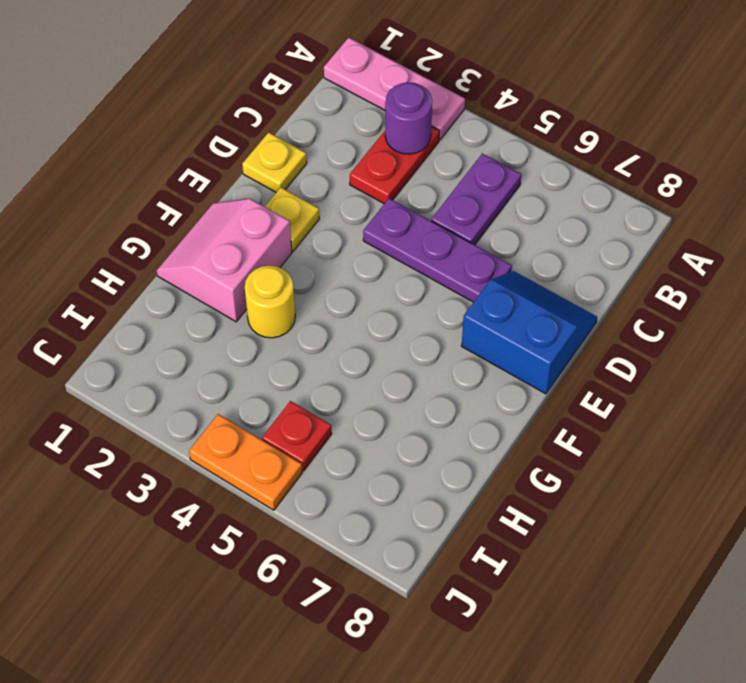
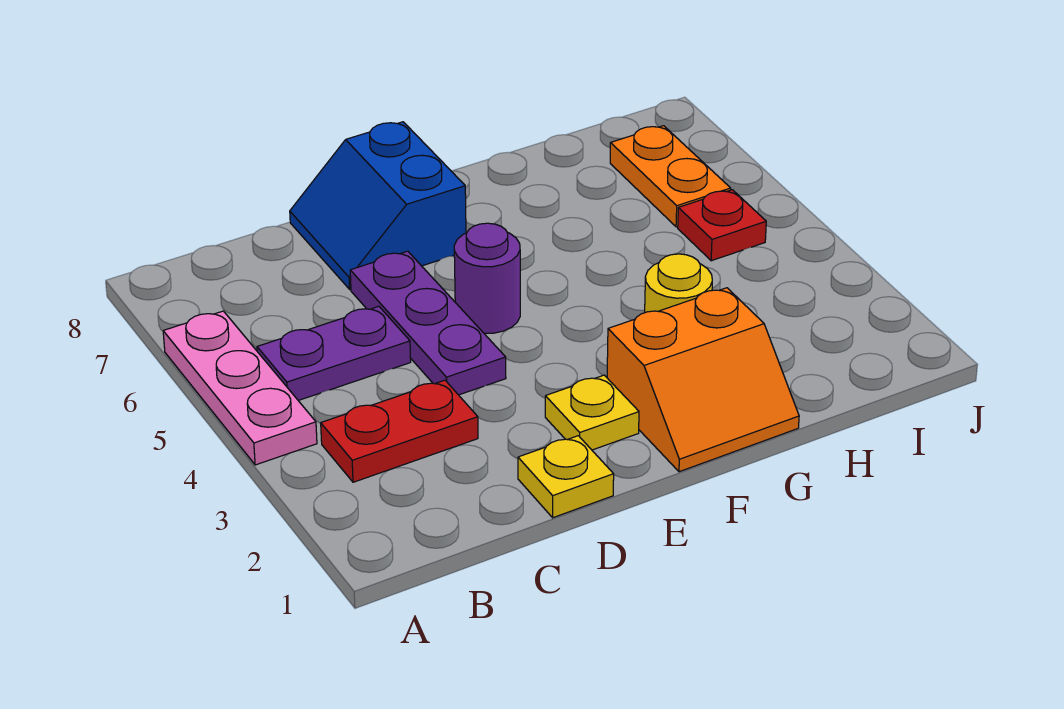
pink 1x3 plate [324,38,465,140] -> pink 1x3 plate moved to [163,311,317,465]
purple 1x1 round brick [385,82,432,154] -> purple 1x1 round brick moved to [454,223,520,333]
pink 2x2 slope [157,199,292,322] -> orange 2x2 slope [607,288,799,472]
orange 1x2 plate [189,414,302,510] -> orange 1x2 plate moved to [610,126,731,227]

